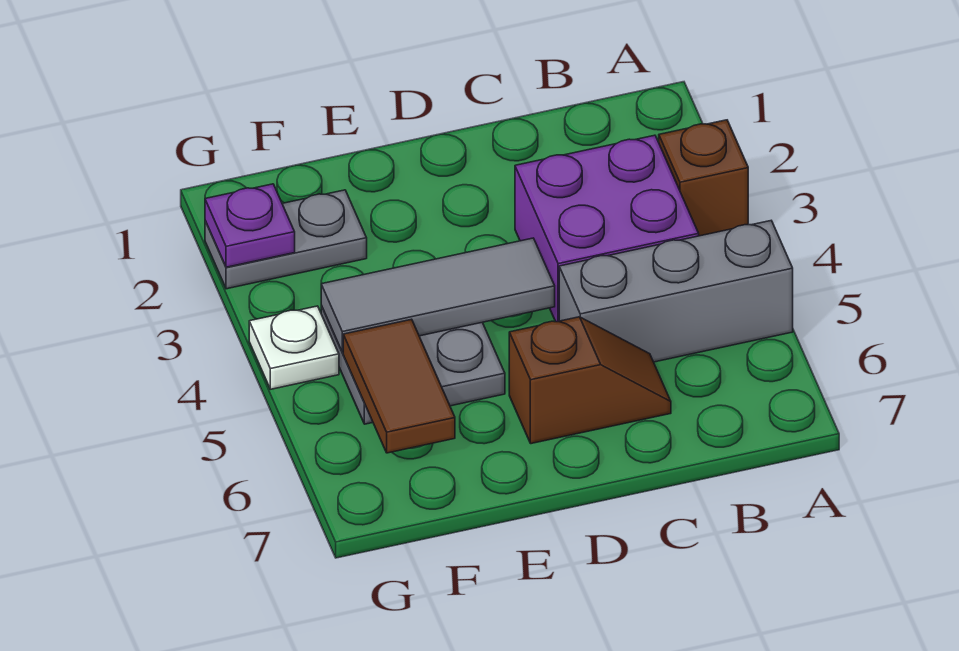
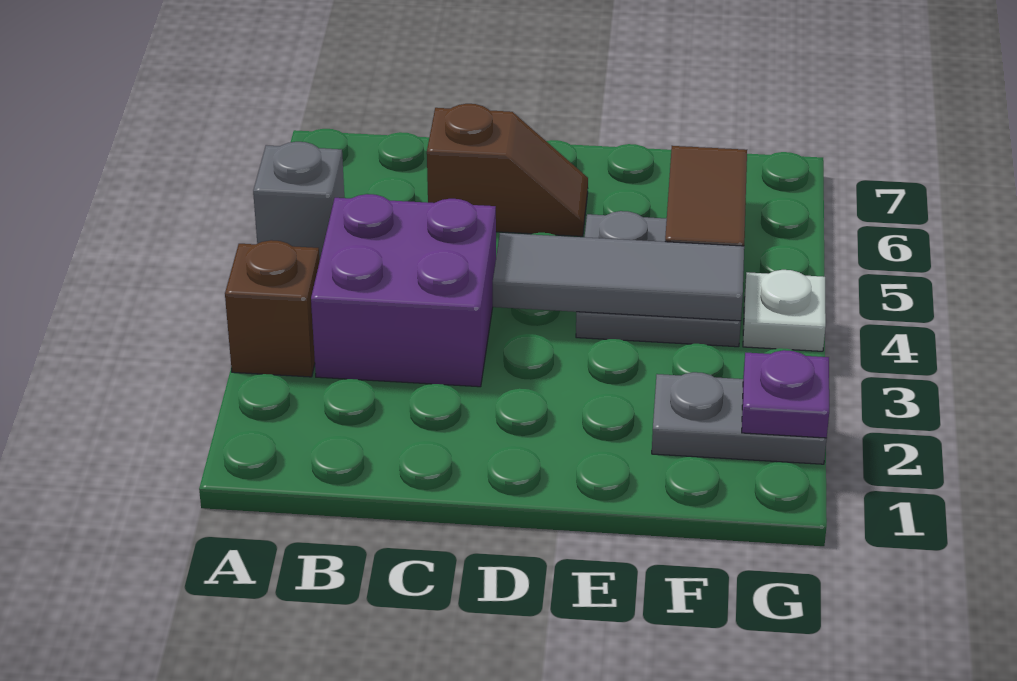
grey 1x3 brick [559,221,793,362] -> grey 1x1 brick [253,142,344,261]
brown 1x2 slope [509,317,671,444] -> brown 1x2 slope turned to [427,104,588,236]

